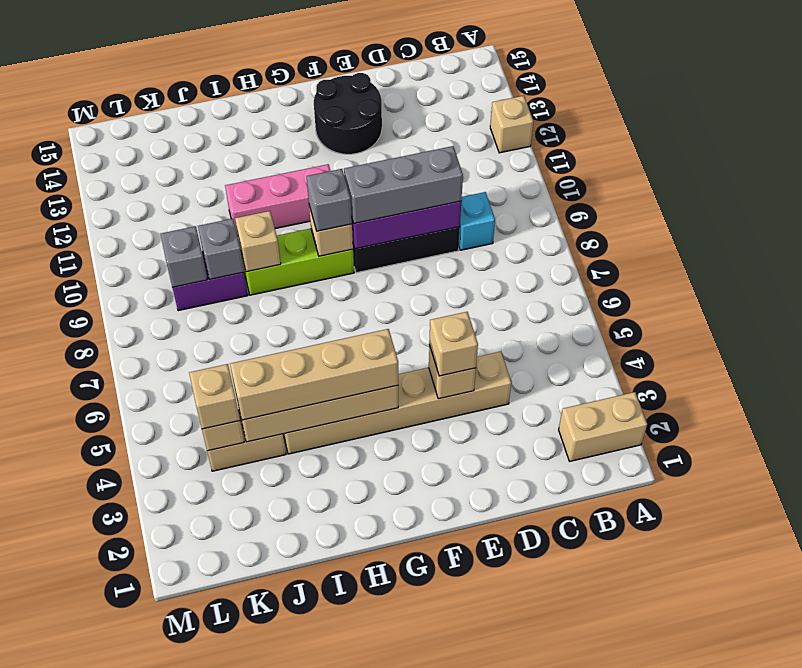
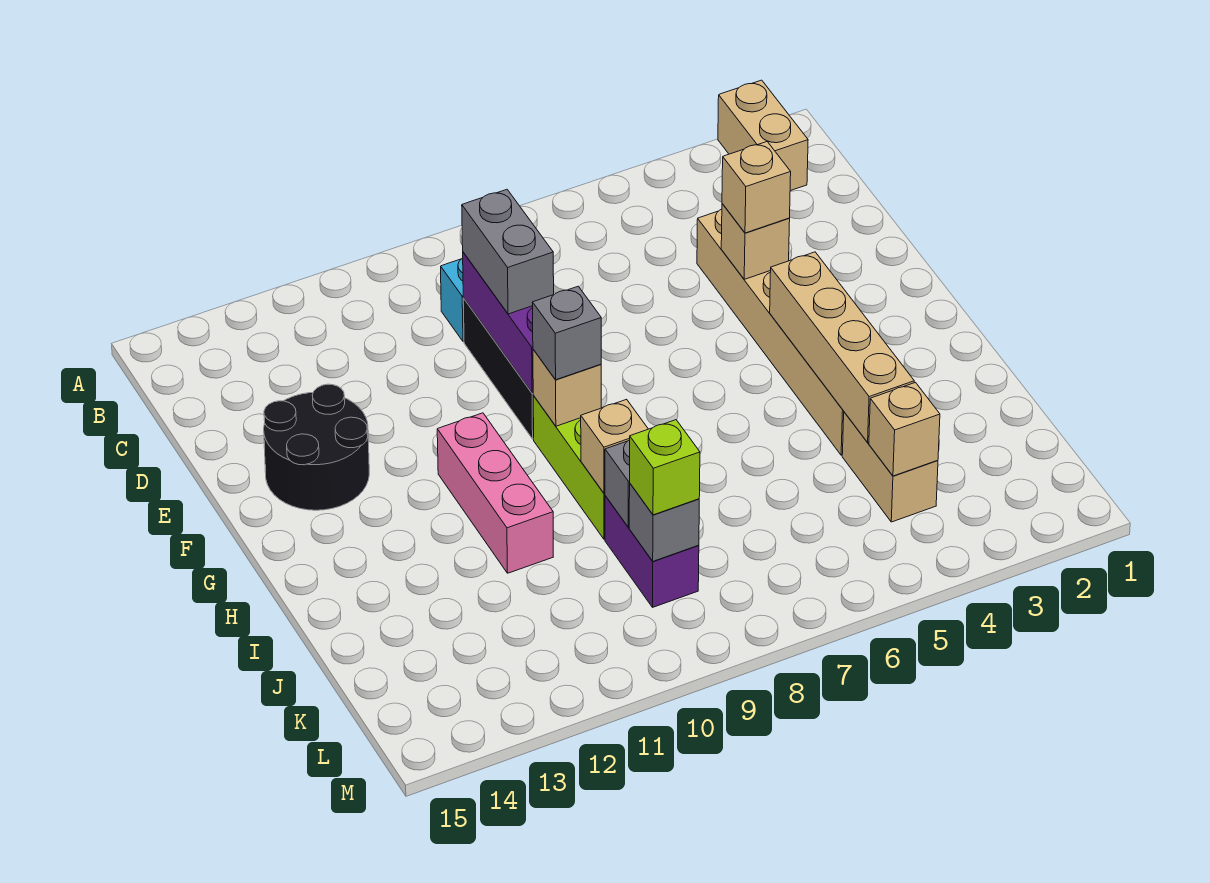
tan 1x1 brick [490,96,533,153] -> none
grey 1x3 brick [344,146,463,223] -> grey 1x2 brick [462,190,554,314]
tan 1x4 brick [230,329,398,420] -> none
tan 1x1 brick [189,364,240,429] -> none
none -> lime 1x1 brick [630,420,700,515]

